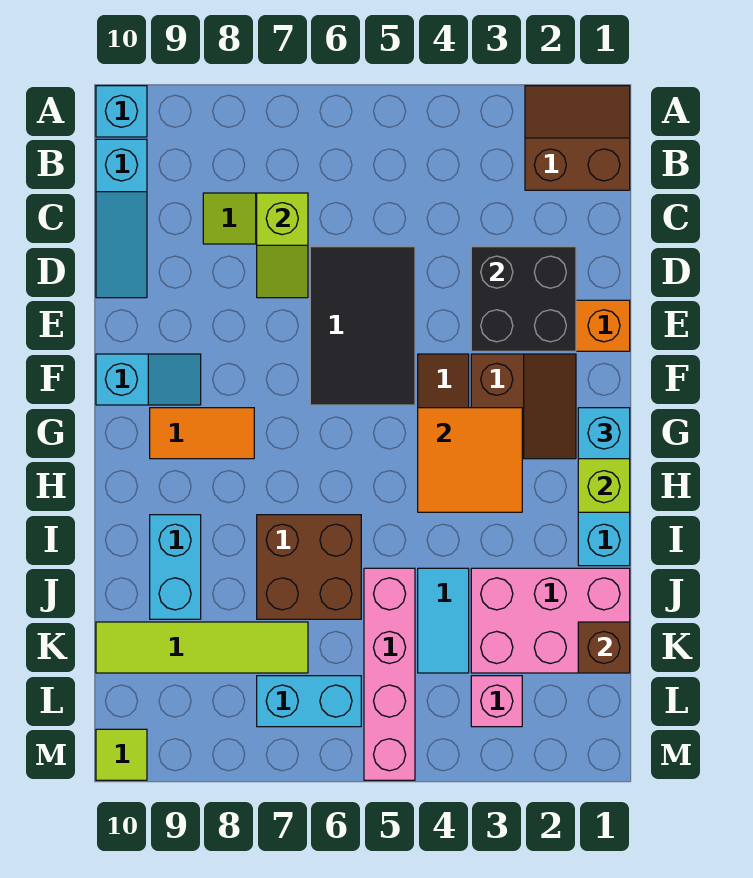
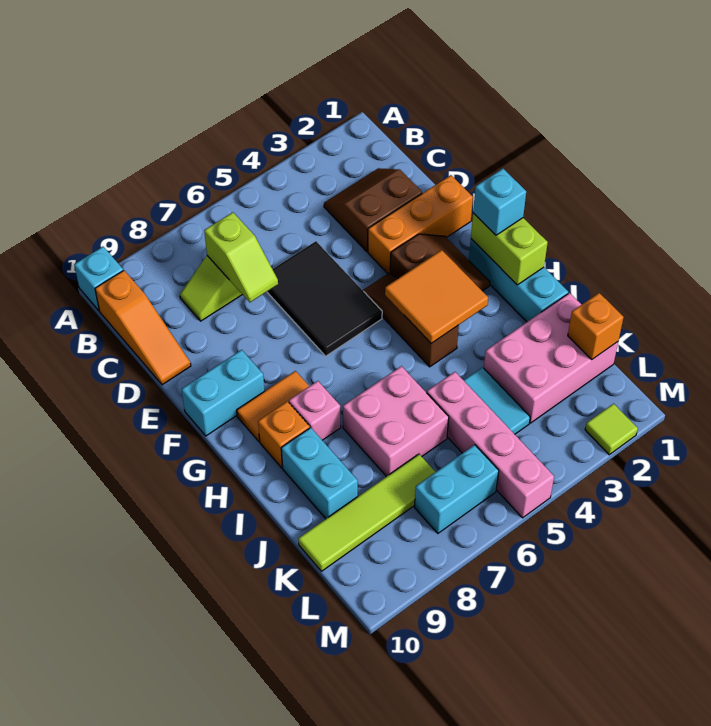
brown 2x2 slope [525,86,630,190] -> brown 2x2 slope moved to [324,168,422,252]
cyan 1x3 slope [96,139,147,298] -> orange 1x3 slope [95,270,191,385]
black 2x2 brick [471,247,576,351] -> none
cyan 1x2 slope [96,354,201,405] -> cyan 1x2 brick [182,350,265,436]
none -> orange 1x1 brick [258,401,310,468]
brown 2x2 brick [257,515,361,619] -> pink 2x2 brick [343,366,449,477]
brown 1x1 brick [578,622,630,673] -> orange 1x1 brick [568,293,624,359]
pink 1x1 brick [471,676,522,727] -> pink 1x1 brick moved to [289,381,341,440]
lime 1x1 tile [96,729,147,780] -> lime 1x1 tile moved to [585,404,638,455]

